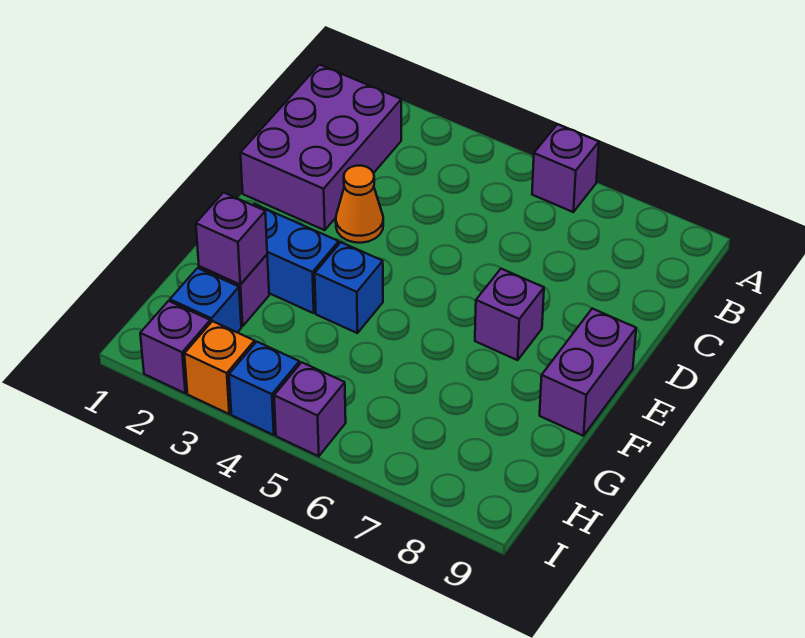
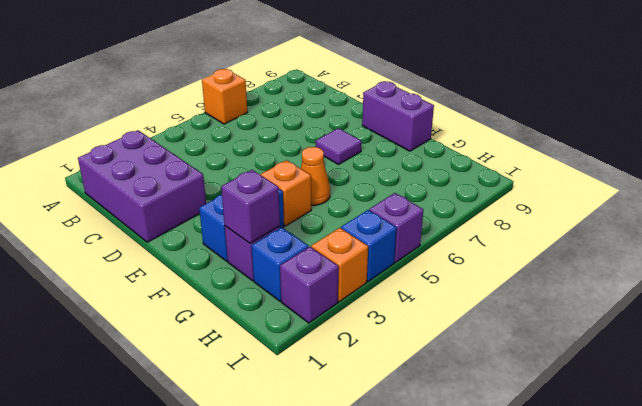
purple 1x1 brick [532,124,599,212] -> orange 1x1 brick [202,69,248,124]
orange 1x1 cone [336,166,383,243] -> orange 1x1 cone moved to [301,147,330,205]
purple 1x1 brick [475,269,544,360] -> purple 1x1 tile [316,128,362,164]
blue 1x1 brick [315,242,383,333] -> orange 1x1 brick [260,160,311,226]

